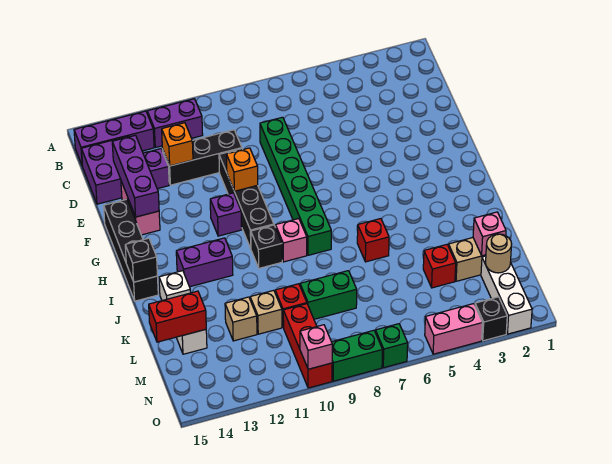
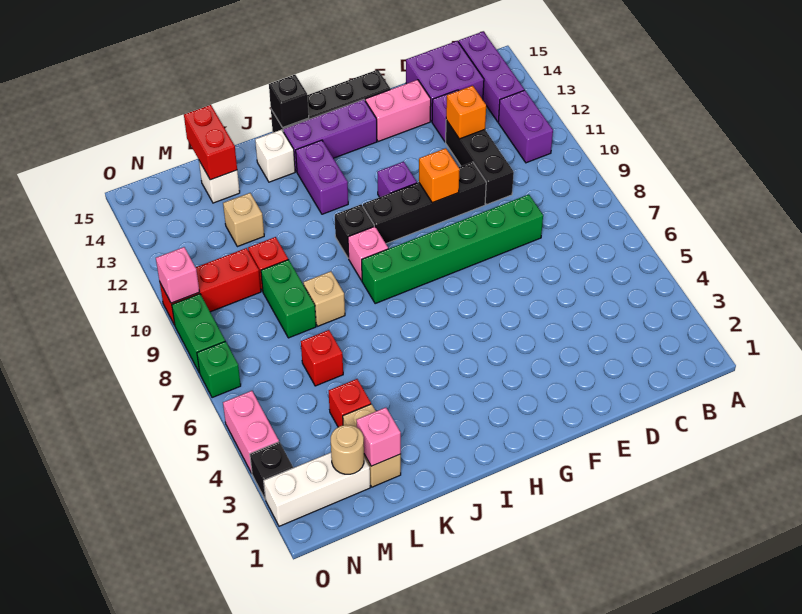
purple 1x3 brick [112,135,159,217] -> purple 1x3 brick moved to [283,99,377,172]
red 1x1 brick [357,219,389,262] -> red 1x1 brick moved to [301,330,343,386]
tan 1x1 brick [250,290,282,334] -> tan 1x1 brick moved to [303,271,345,326]

